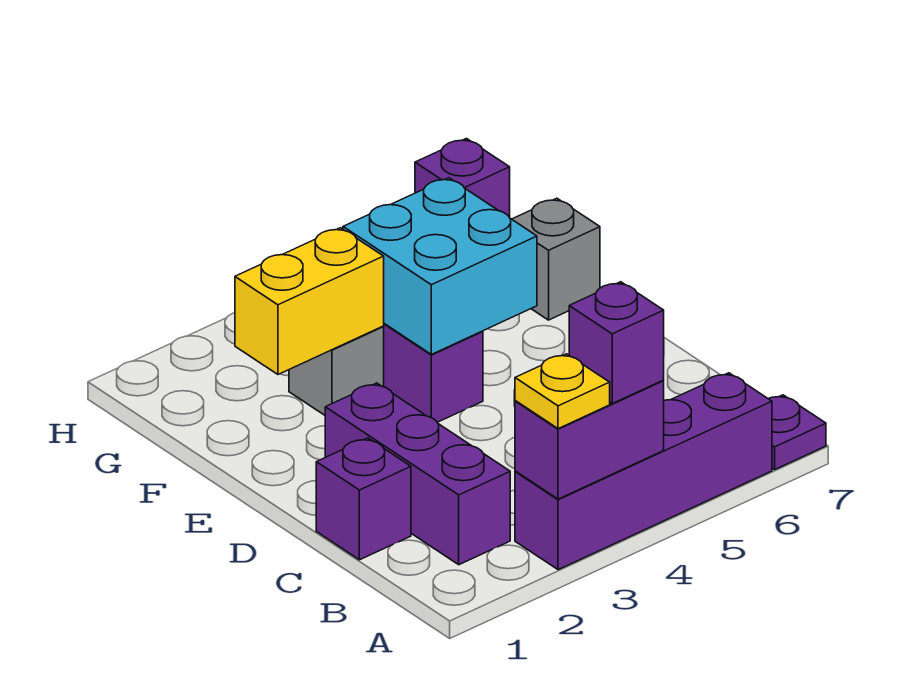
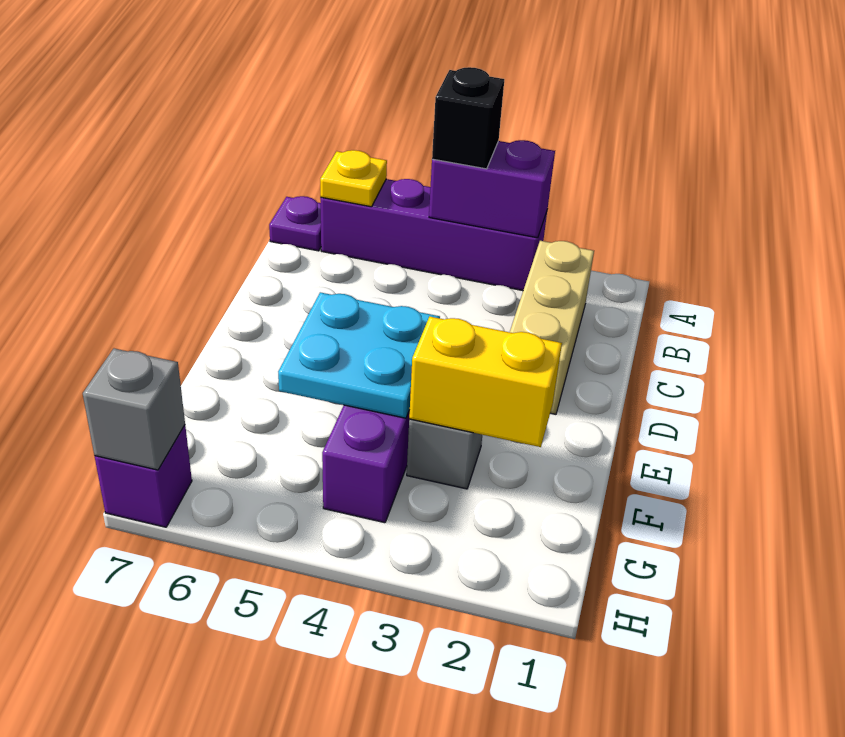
yellow 1x1 plate [515,354,610,429] -> yellow 1x1 plate moved to [320,150,387,207]
purple 1x1 brick [569,282,664,404] -> black 1x1 brick [432,67,504,169]
purple 1x3 brick [325,383,510,565] -> tan 1x3 brick [510,241,594,414]
purple 1x1 brick [316,438,411,560] -> none
cyan 2x2 brick [343,178,537,354] -> cyan 2x2 plate [278,292,440,418]
grey 1x1 brick [512,198,600,320] -> grey 1x1 brick moved to [83,349,185,470]

